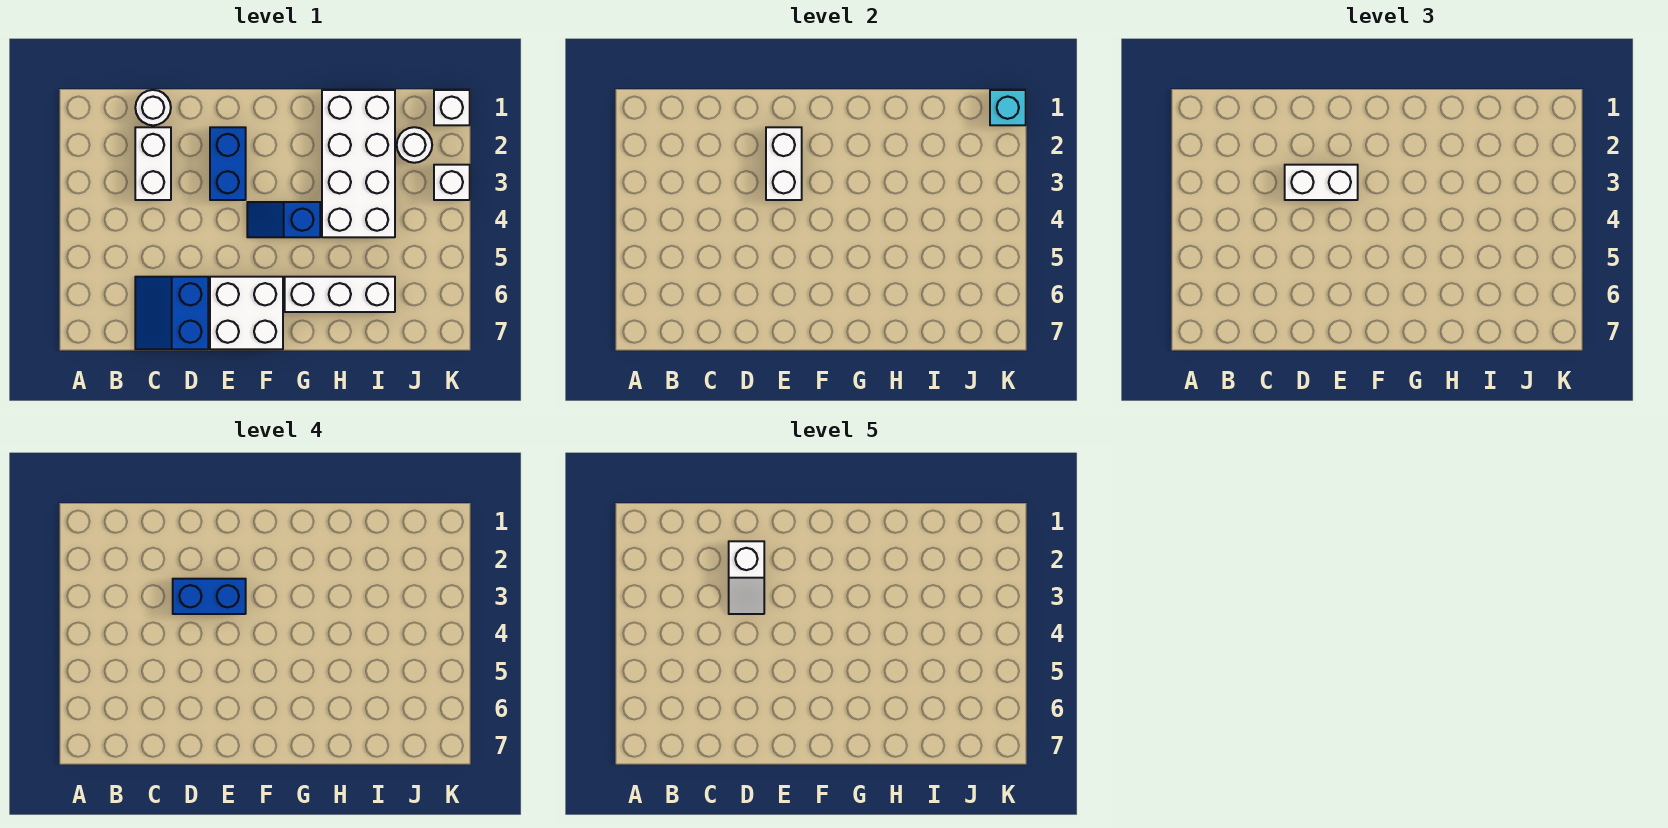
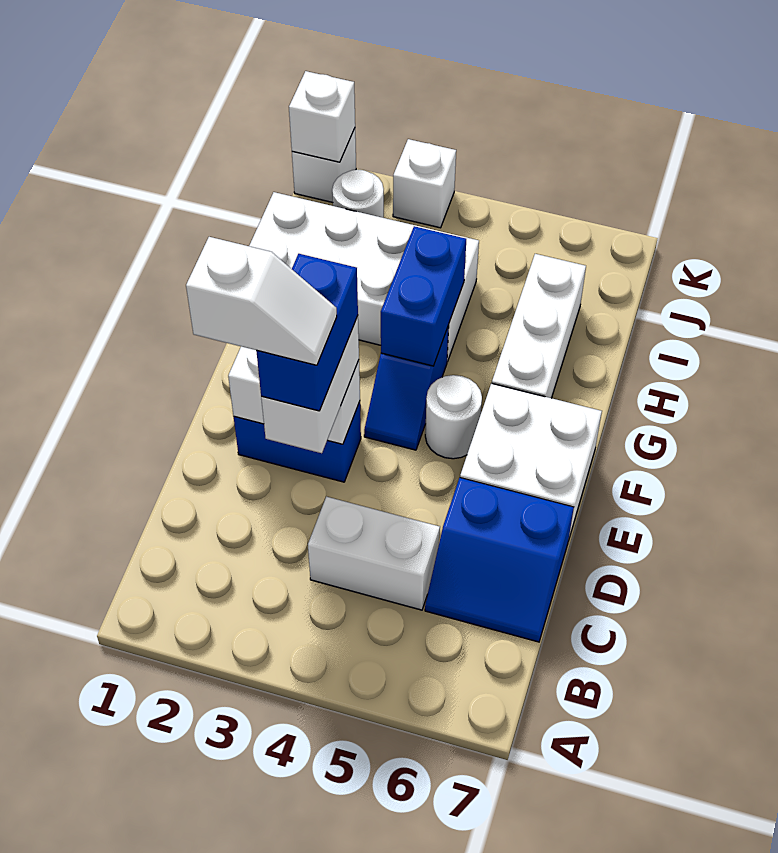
white 1x1 round brick [135,90,171,125] -> white 1x1 round brick moved to [425,375,482,459]
white 1x2 brick [135,127,171,200] -> white 1x2 brick moved to [308,497,440,610]
none -> blue 1x2 brick [381,226,466,366]
cyan 1x1 brick [990,90,1026,125] -> white 1x1 brick [289,71,355,162]

